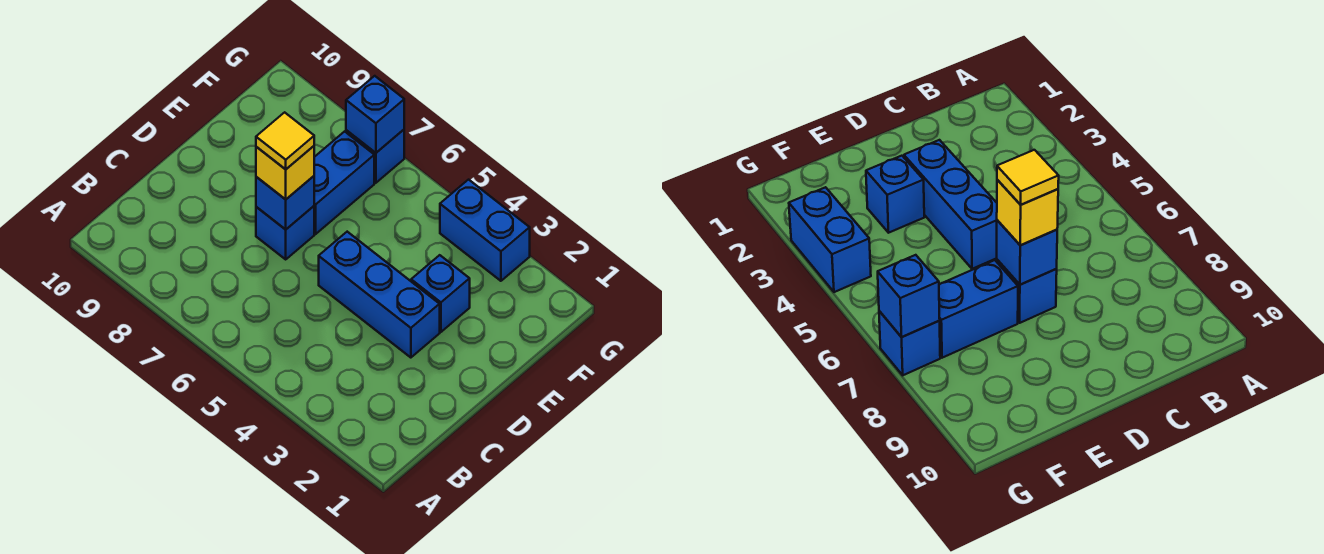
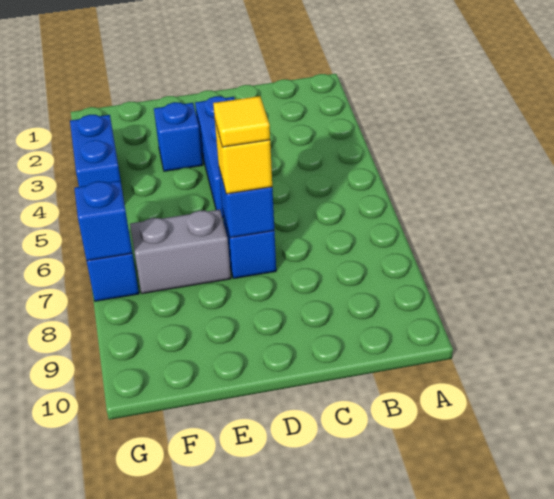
blue 1x2 brick [314,131,374,234] -> grey 1x2 brick [130,209,231,294]

